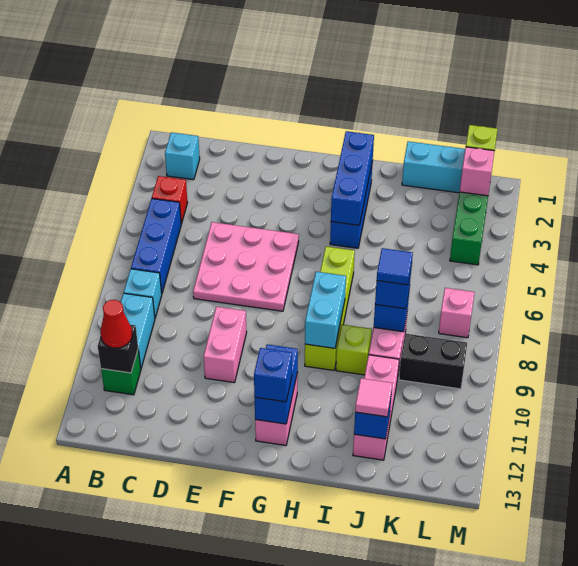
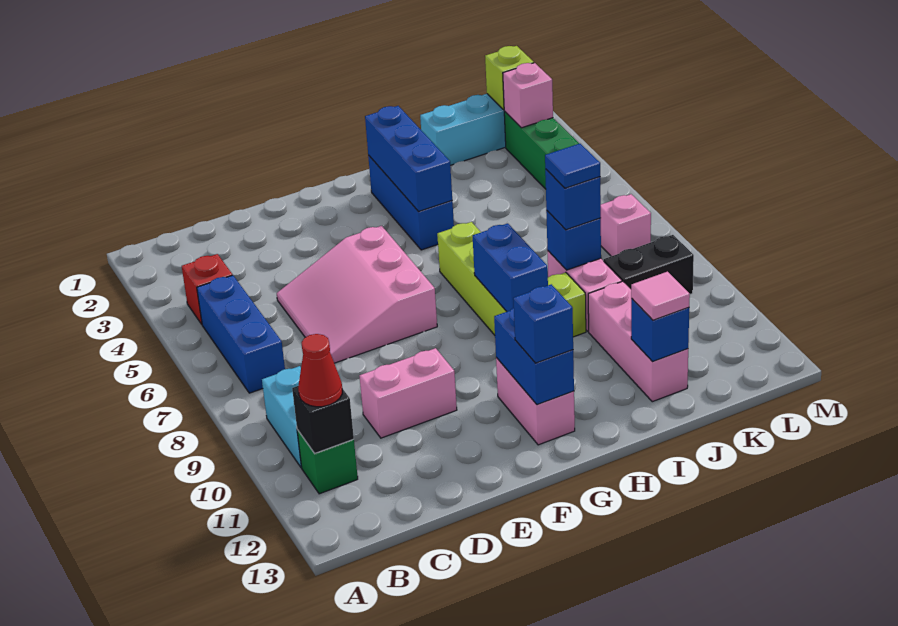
cyan 1x1 brick [165,132,200,180] -> none
cyan 1x1 brick [124,269,162,317] -> none
pink 3x3 plate [193,222,299,311] -> pink 3x3 slope [277,226,437,363]
pink 1x2 brick [204,307,247,383] -> pink 1x2 brick turned to [360,348,457,438]
cyan 1x2 brick [305,272,346,348] -> blue 1x2 brick [473,223,548,311]

